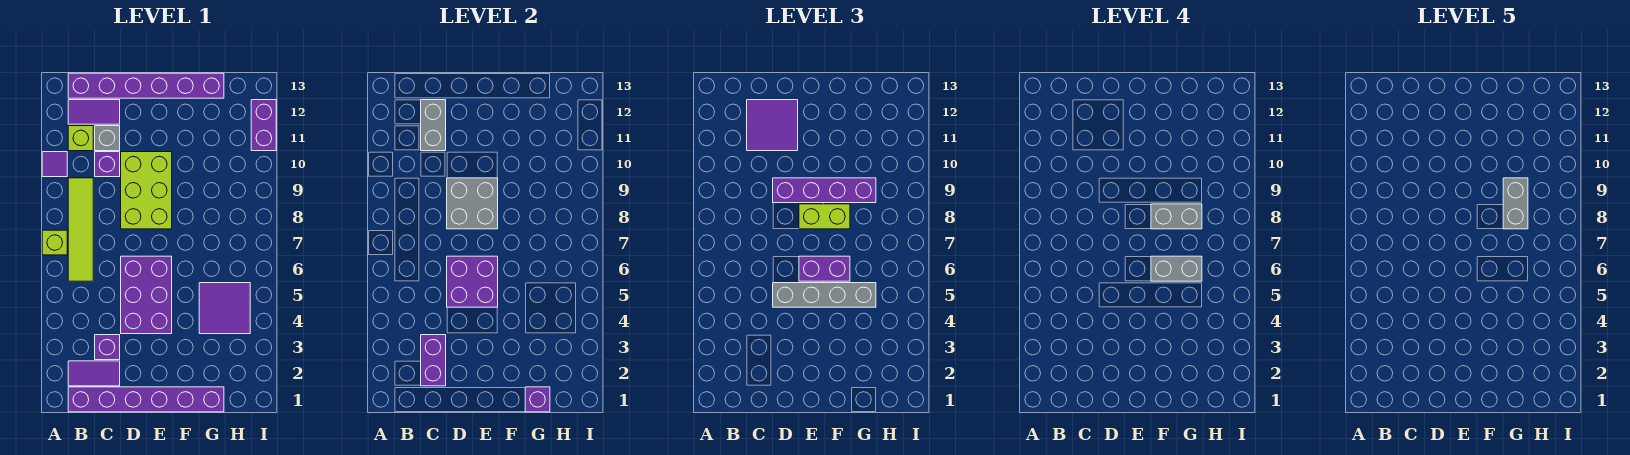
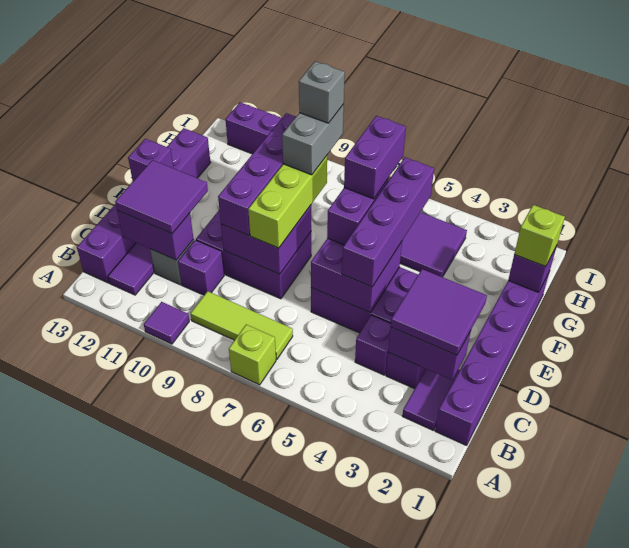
lime 1x4 tile [68,178,93,281] -> lime 1x3 tile [191,291,293,359]
lime 1x1 brick [68,126,93,151] -> lime 1x1 brick moved to [514,205,565,267]
none -> purple 2x2 tile [391,269,487,355]
none -> purple 1x1 brick [355,315,391,375]
grey 1x2 brick [421,100,446,151] -> purple 1x2 brick [117,211,194,260]
grey 1x4 brick [773,283,876,307] -> purple 1x4 brick [342,157,434,287]
lime 2x3 brick [121,152,172,229] -> purple 2x3 brick [196,210,311,299]
grey 2x2 brick [447,178,498,229] -> purple 2x2 brick [221,205,311,274]
lime 1x2 brick [799,204,850,229] -> lime 1x3 brick [248,156,327,248]
none -> purple 1x1 brick [128,139,173,181]
grey 1x2 brick [1151,256,1202,281] -> purple 1x2 brick [344,116,406,199]
grey 1x2 brick [1503,178,1528,229] -> grey 1x1 brick [299,61,345,123]

